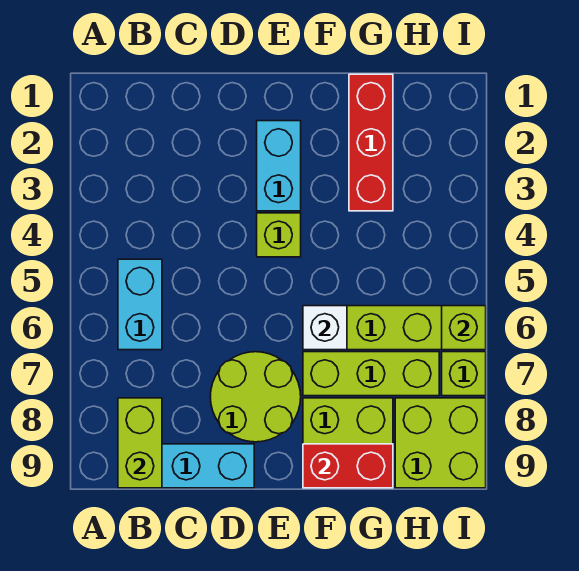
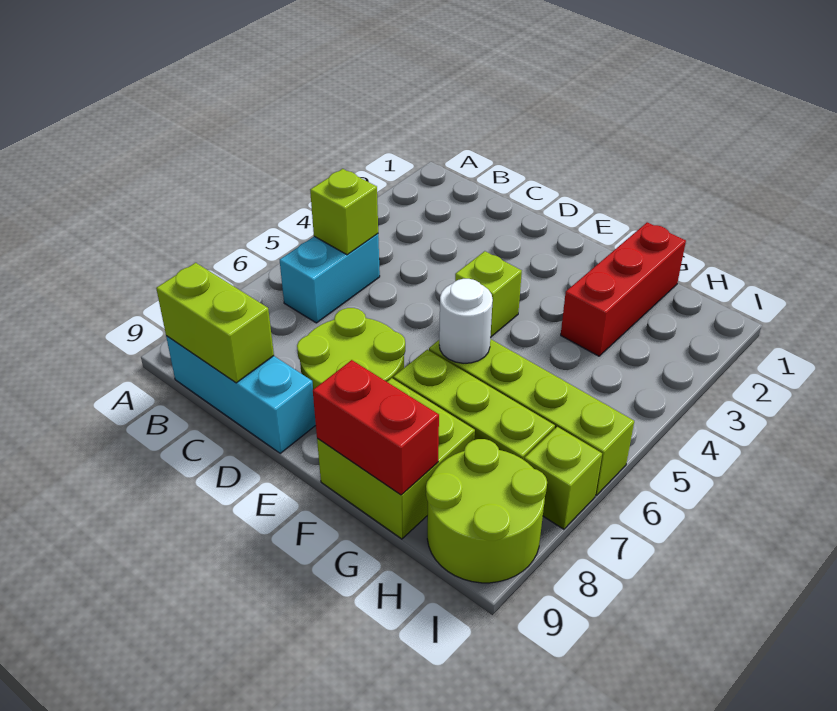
lime 1x2 brick [118,398,162,488] -> lime 1x2 brick turned to [156,263,274,383]
cyan 1x2 brick [257,121,301,211] -> none
white 1x1 brick [303,306,347,350] -> white 1x1 round brick [439,279,493,363]
lime 2x2 brick [395,398,486,488] -> lime 2x2 round brick [426,439,547,583]
lime 1x1 brick [442,306,486,350] -> lime 1x1 brick moved to [310,169,378,255]

